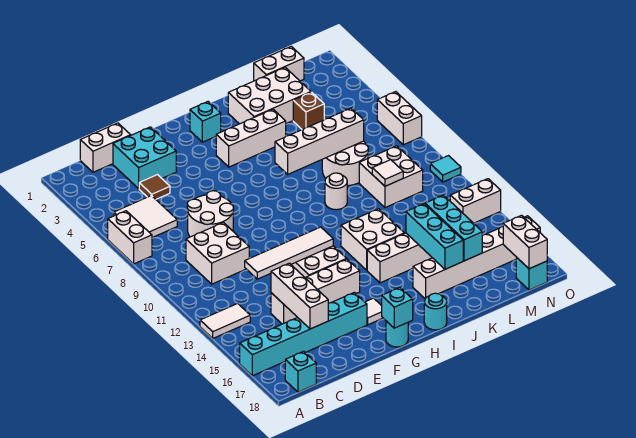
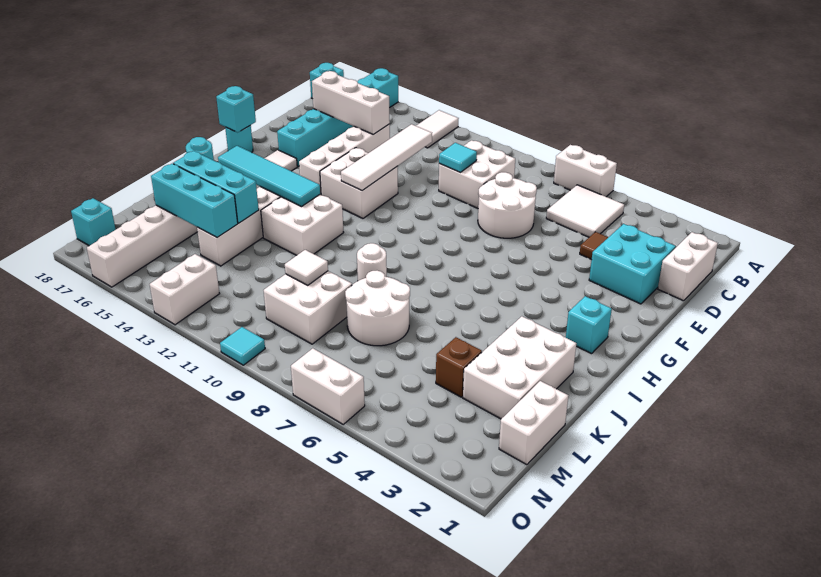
none -> cyan 1x1 tile [439,143,477,173]
white 1x3 brick [216,109,286,167] -> none
white 1x4 brick [275,108,364,174] -> none
none -> cyan 1x4 tile [218,146,320,207]
white 1x2 brick [503,215,547,269] -> none

